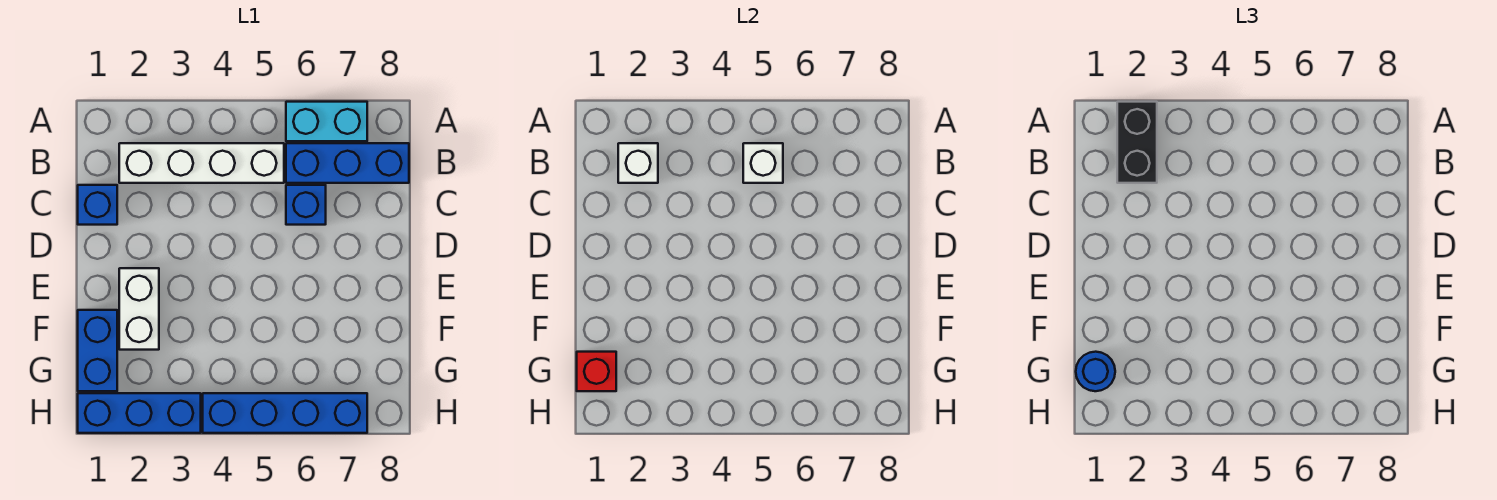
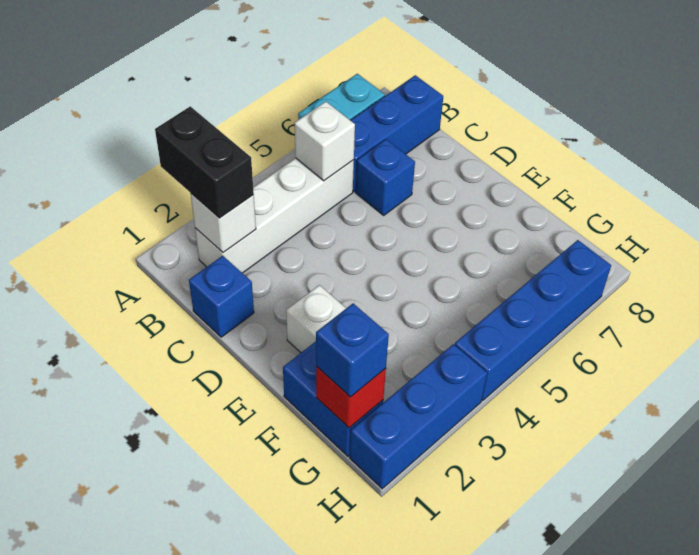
blue 1x1 round brick [1076,352,1115,391] -> blue 1x1 brick [316,303,389,397]

